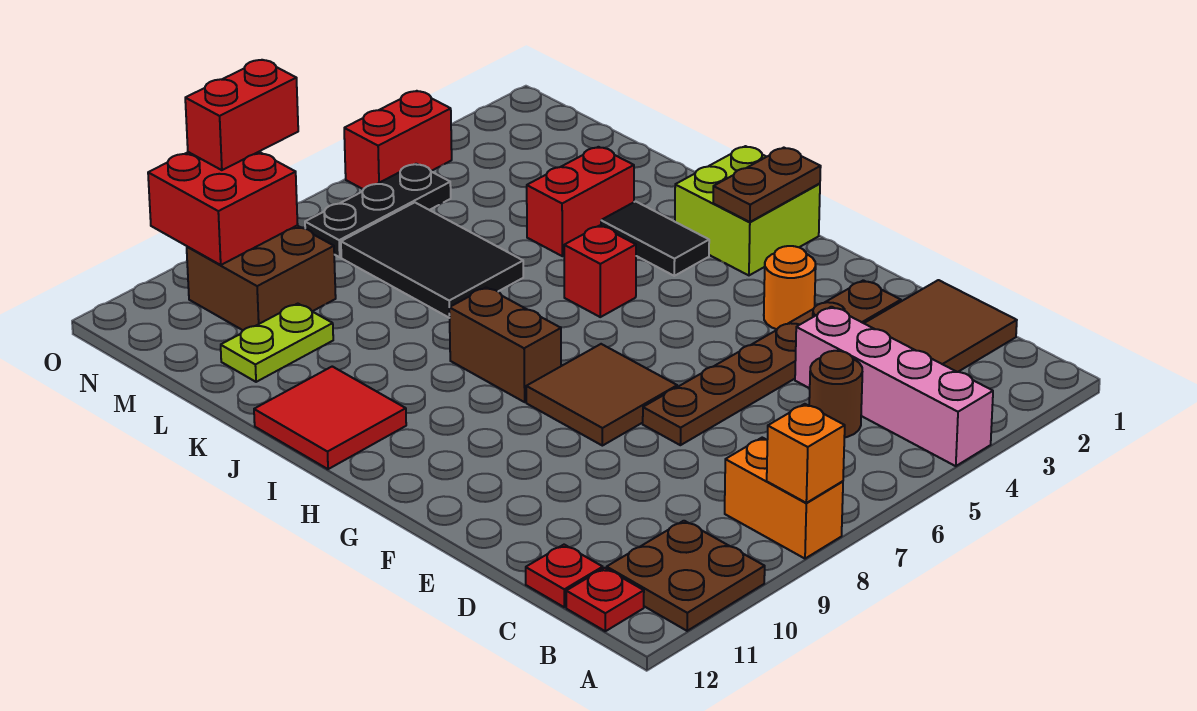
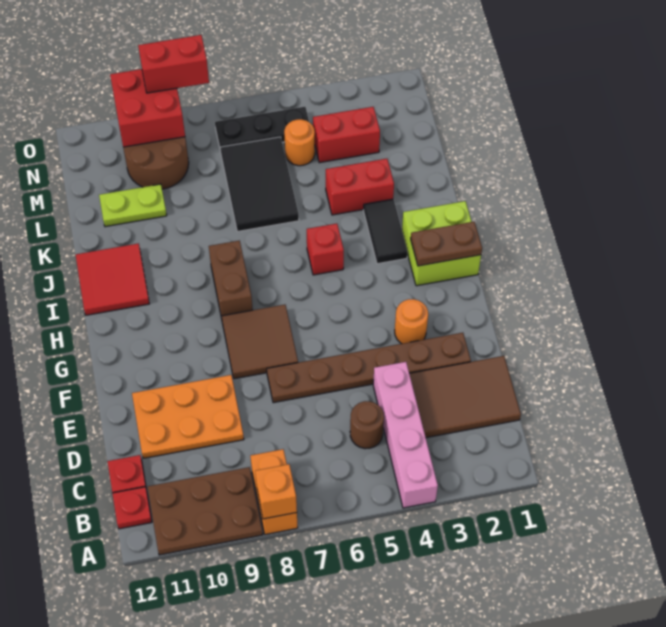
brown 2x2 plate [607,521,765,631] -> brown 2x3 plate [148,467,263,555]
none -> orange 2x3 plate [132,375,244,459]
none -> orange 1x1 round brick [284,119,315,166]
brown 2x2 brick [187,226,336,330] -> brown 2x2 round brick [123,137,189,189]
red 1x2 brick [344,91,452,189] -> red 1x2 brick moved to [313,107,380,163]

